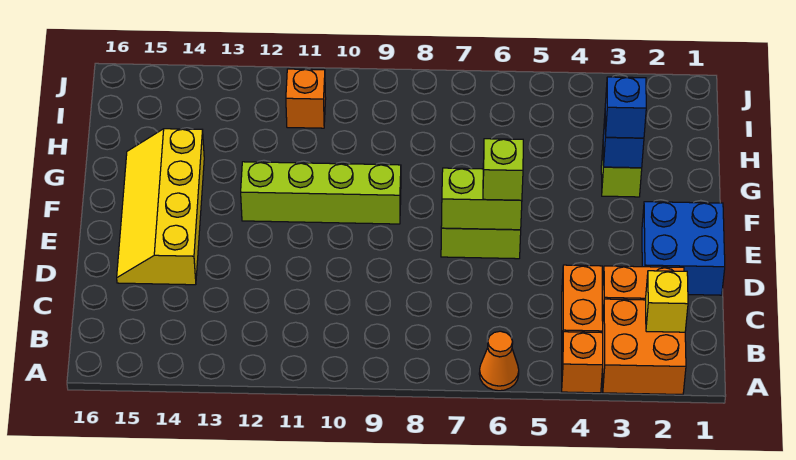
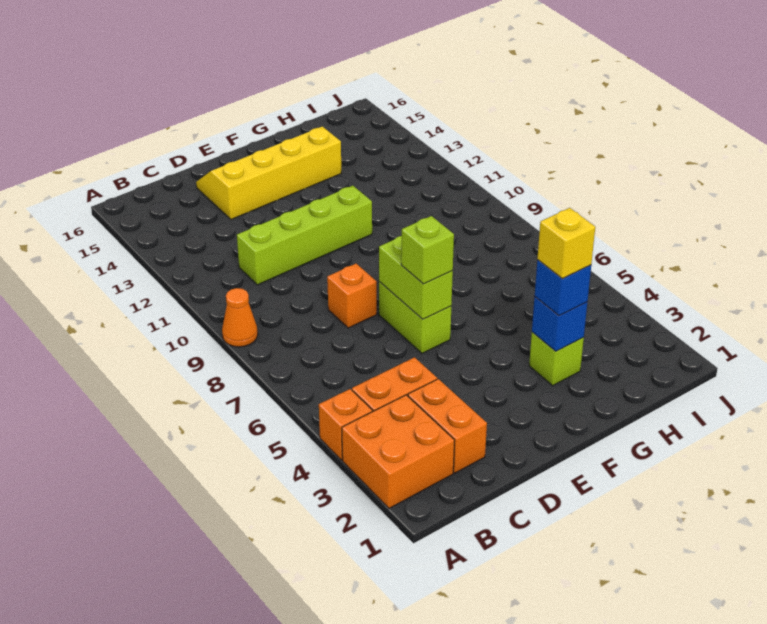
orange 1x1 cone [479,331,519,391] -> orange 1x1 cone moved to [222,288,258,347]
yellow 1x1 brick [646,271,688,332] -> yellow 1x1 brick moved to [537,208,595,279]
blue 2x2 brick [642,202,725,295] -> none
lime 1x4 brick [241,162,401,224] -> lime 1x4 brick turned to [237,186,372,285]
orange 1x1 brick [286,69,326,128] -> orange 1x1 brick moved to [327,264,377,328]

